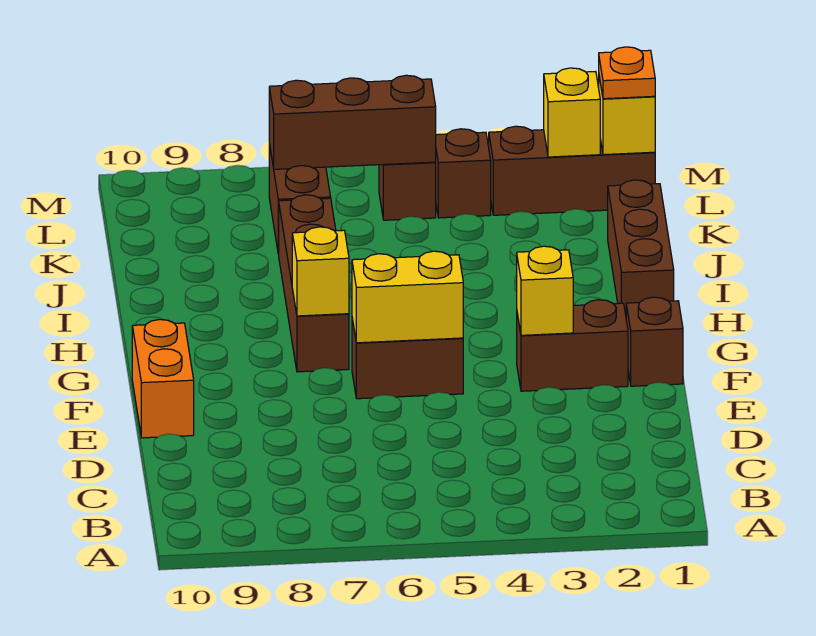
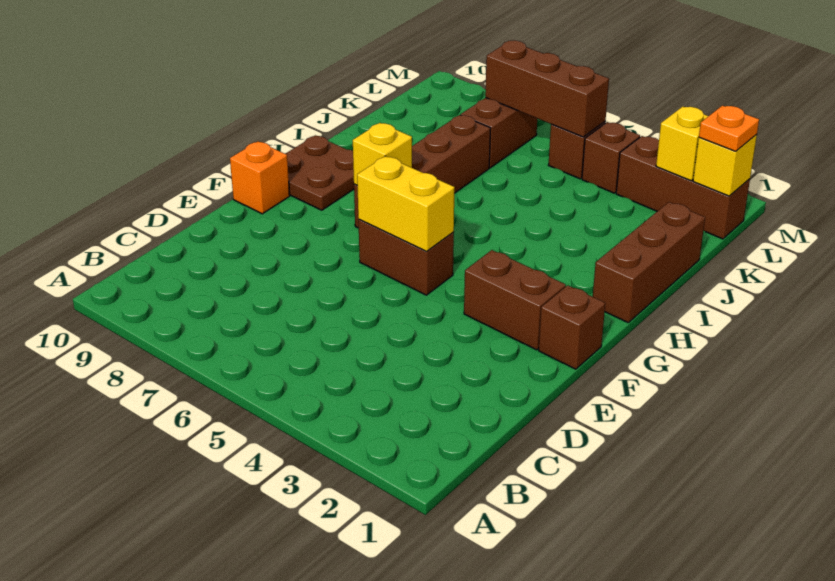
orange 1x2 brick [132,320,194,438] -> orange 1x1 brick [230,141,290,214]
yellow 1x1 brick [517,246,573,335] -> none
none -> brown 2x2 plate [285,135,354,210]

